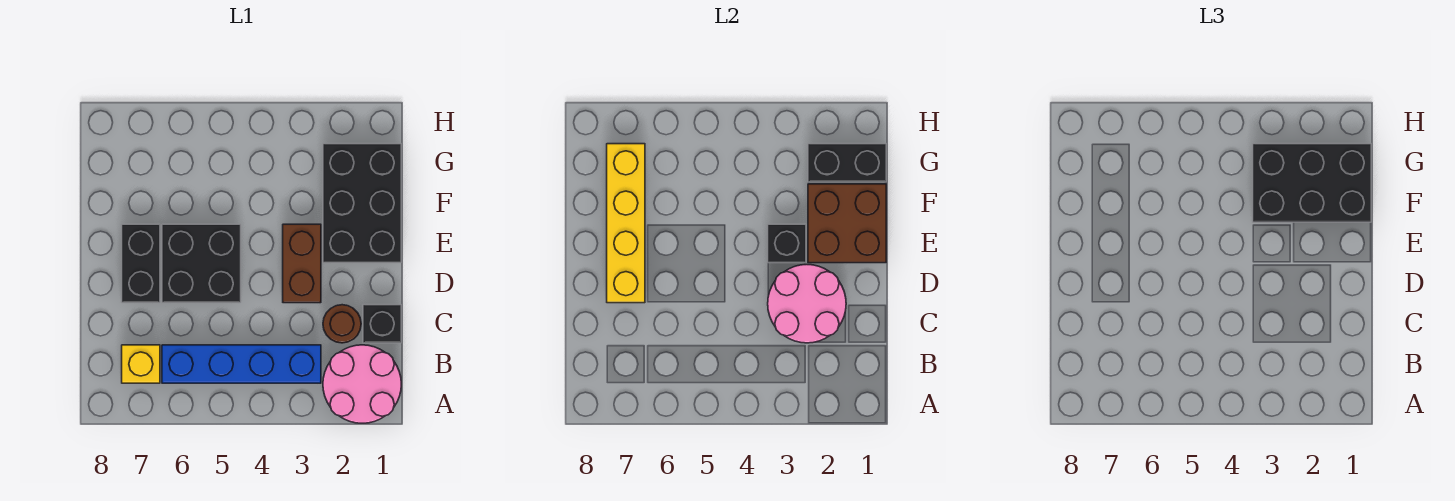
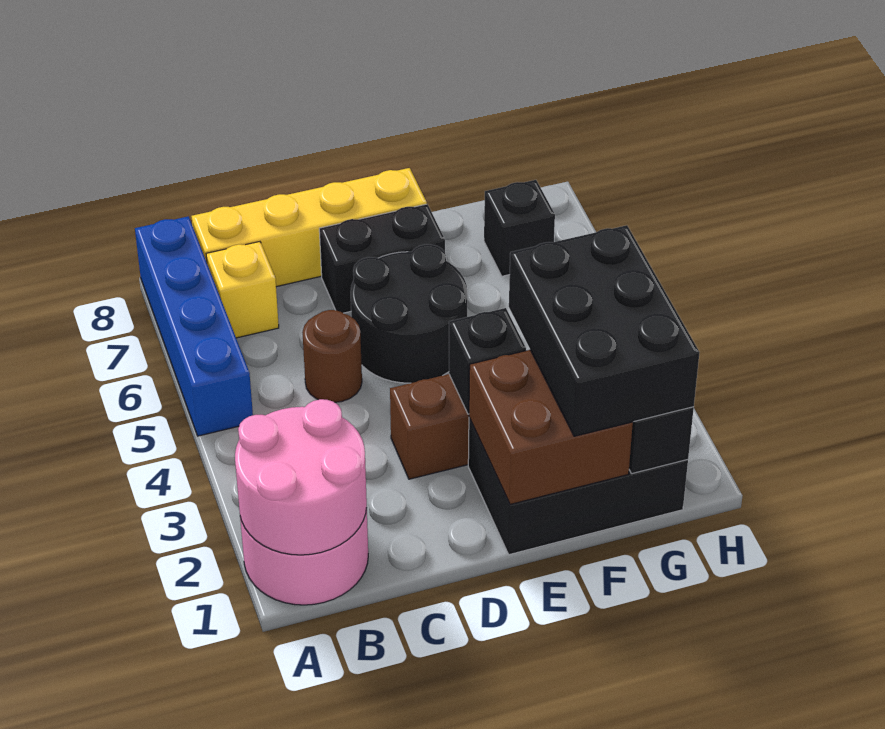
blue 1x4 brick [162,345,321,383] -> blue 1x4 brick moved to [135,216,253,436]
black 1x1 brick [363,305,401,343] -> black 1x1 brick moved to [484,180,555,276]
brown 1x1 round brick [323,305,361,343] -> brown 1x1 round brick moved to [302,310,362,402]
pink 2x2 round brick [768,265,846,343] -> pink 2x2 round brick moved to [235,399,367,555]
black 2x2 brick [162,224,241,303] -> black 2x2 round brick [351,244,467,383]
yellow 1x4 brick [607,144,645,303] -> yellow 1x4 brick moved to [192,168,427,287]

